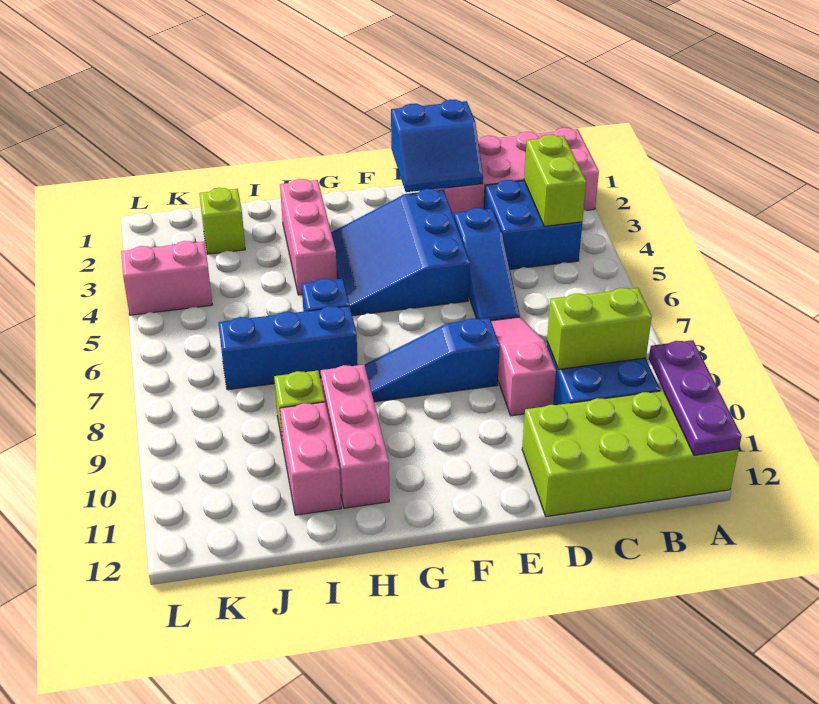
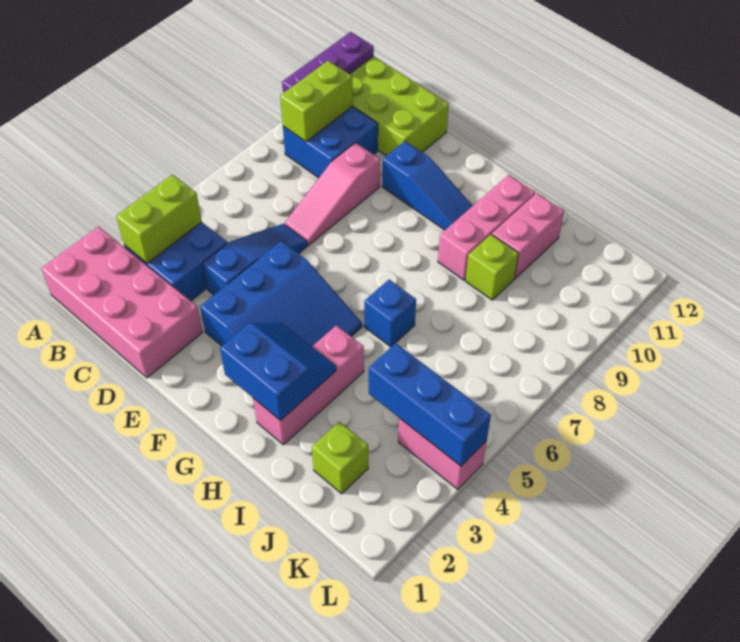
lime 1x2 brick [547,288,652,369] -> lime 1x2 brick turned to [280,61,353,142]
blue 2x2 slope [391,100,483,192] -> blue 2x2 slope moved to [220,322,336,420]
blue 1x3 slope [365,318,500,402] -> blue 1x3 slope moved to [382,141,472,230]
blue 1x3 brick [218,306,358,390] -> blue 1x3 brick moved to [369,343,491,466]

